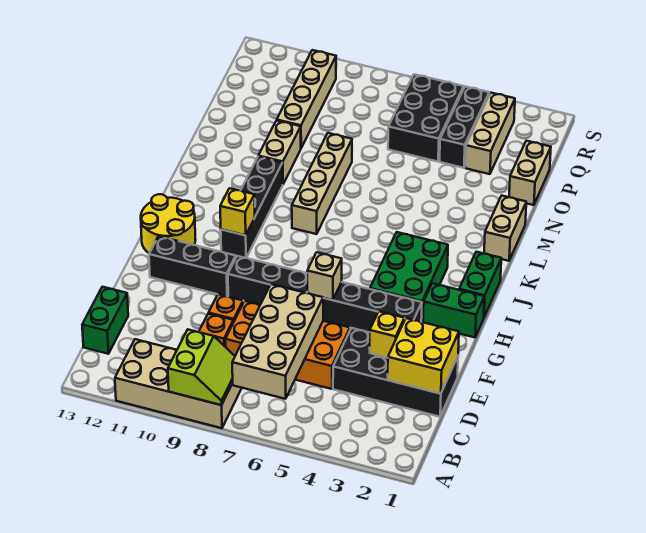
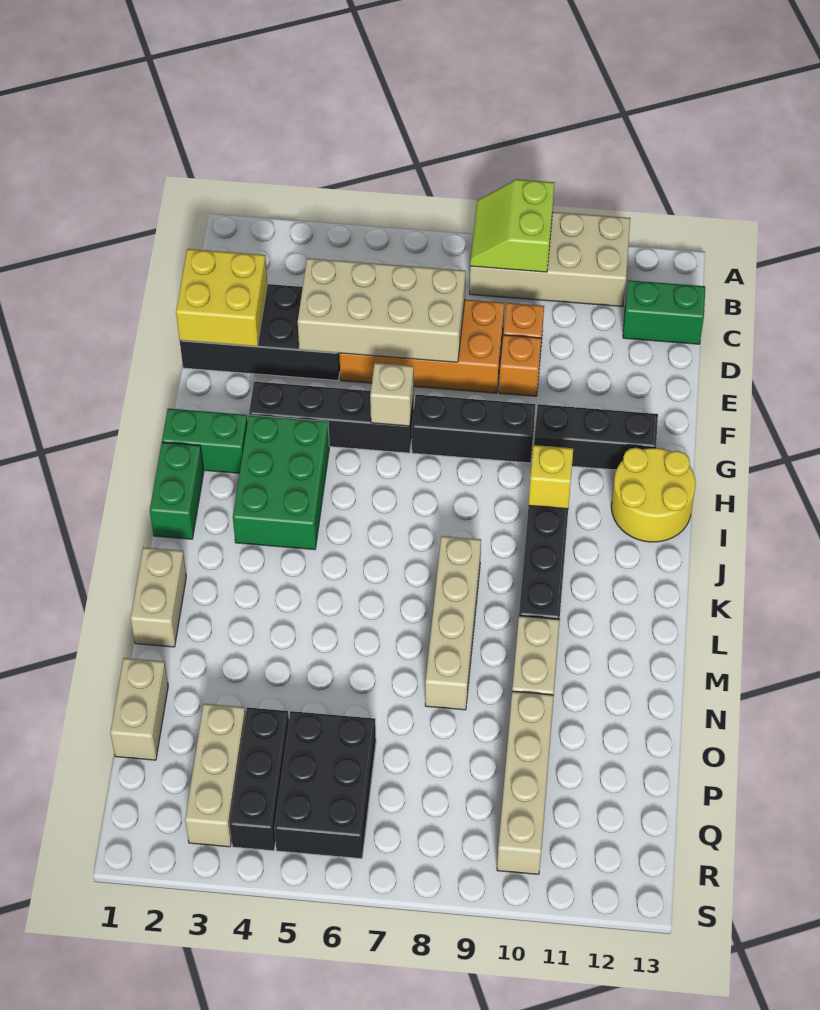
tan 2x4 brick [232,284,323,399] -> tan 2x4 brick turned to [298,258,466,362]
green 1x2 brick [82,287,128,354] -> green 1x2 brick turned to [623,280,705,344]
yellow 1x1 brick [370,311,404,358] -> none

